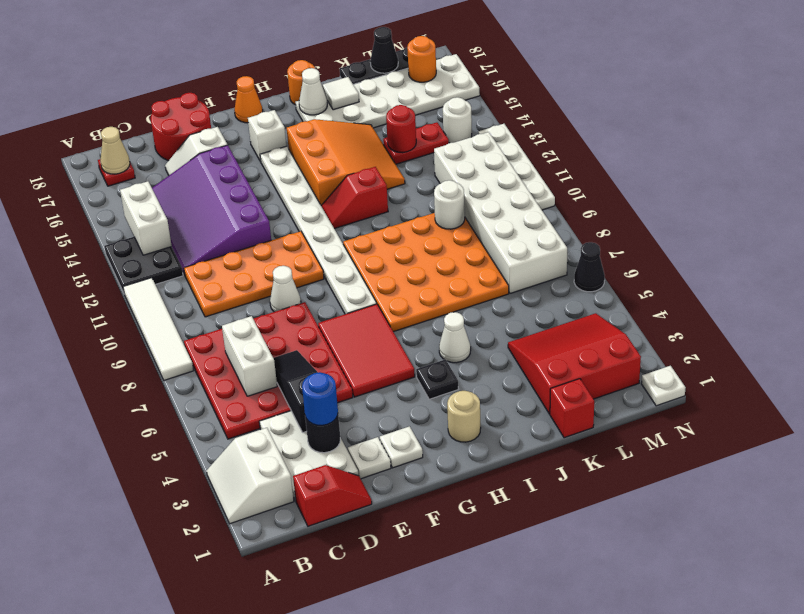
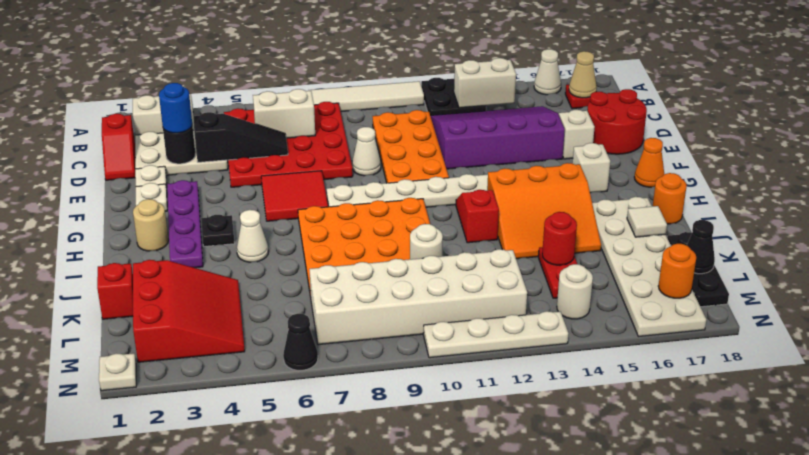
none -> purple 1x4 plate [167,180,203,268]
red 2x3 tile [318,304,415,397] -> red 2x2 tile [261,171,328,221]
white 1x1 cone [299,68,327,115] -> white 1x1 cone moved to [534,49,561,95]

